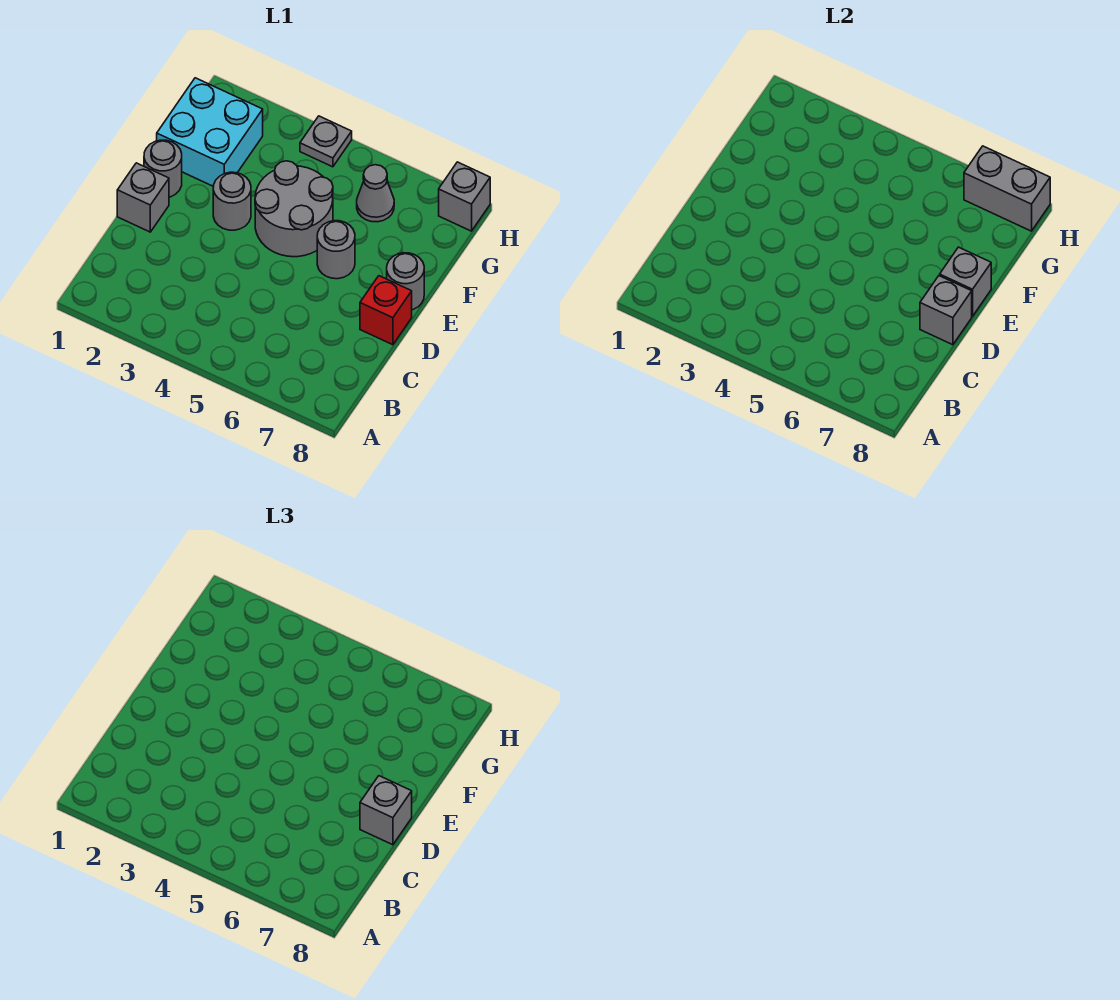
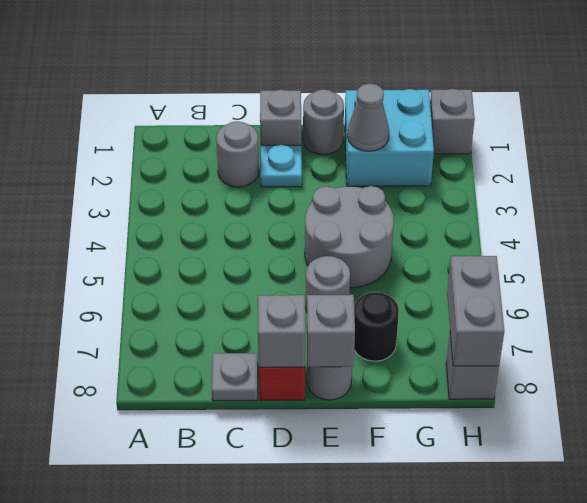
none -> cyan 1x1 plate [260,145,302,187]
grey 1x1 brick [360,776,412,845] -> grey 1x1 brick moved to [430,89,475,154]
grey 1x1 round brick [213,172,251,230] -> grey 1x1 round brick moved to [216,121,259,187]
none -> black 1x1 round brick [354,292,399,361]
grey 1x1 cone [357,165,394,222] -> grey 1x1 cone moved to [347,83,389,151]
grey 1x1 plate [300,116,352,167] -> grey 1x1 plate moved to [212,353,258,401]

